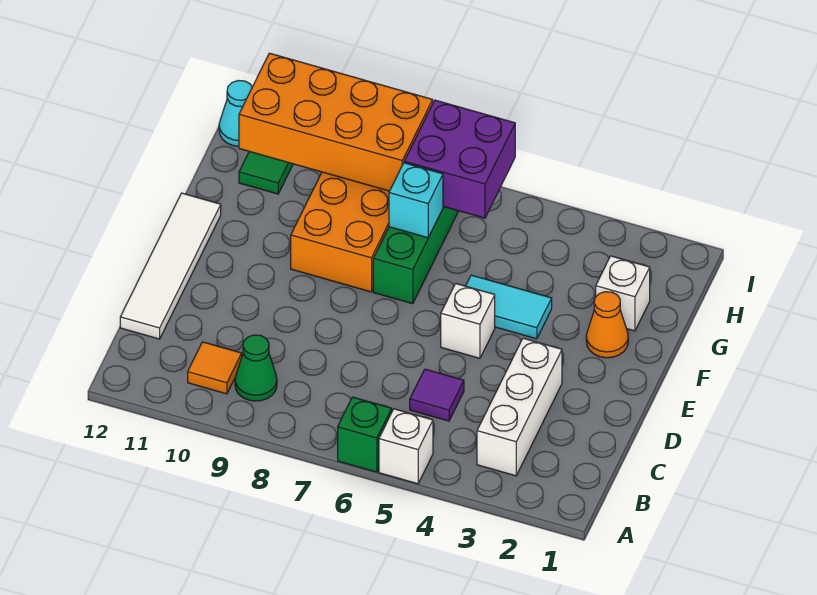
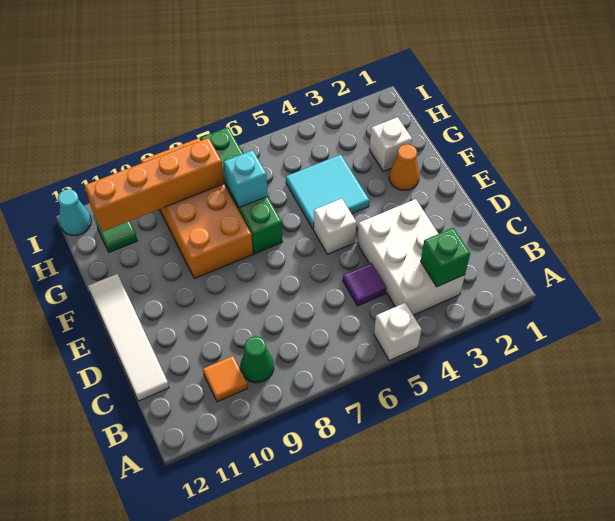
green 1x1 brick [338,397,392,472] -> green 1x1 brick moved to [421,228,470,287]
white 1x3 brick [477,338,562,476] -> white 2x3 brick [357,199,465,315]
cyan 1x2 tile [466,275,552,339] -> cyan 2x2 tile [286,155,369,230]
purple 2x2 brick [404,100,515,218] -> none
orange 2x4 brick [239,53,433,191] -> orange 1x4 brick [85,138,224,232]

